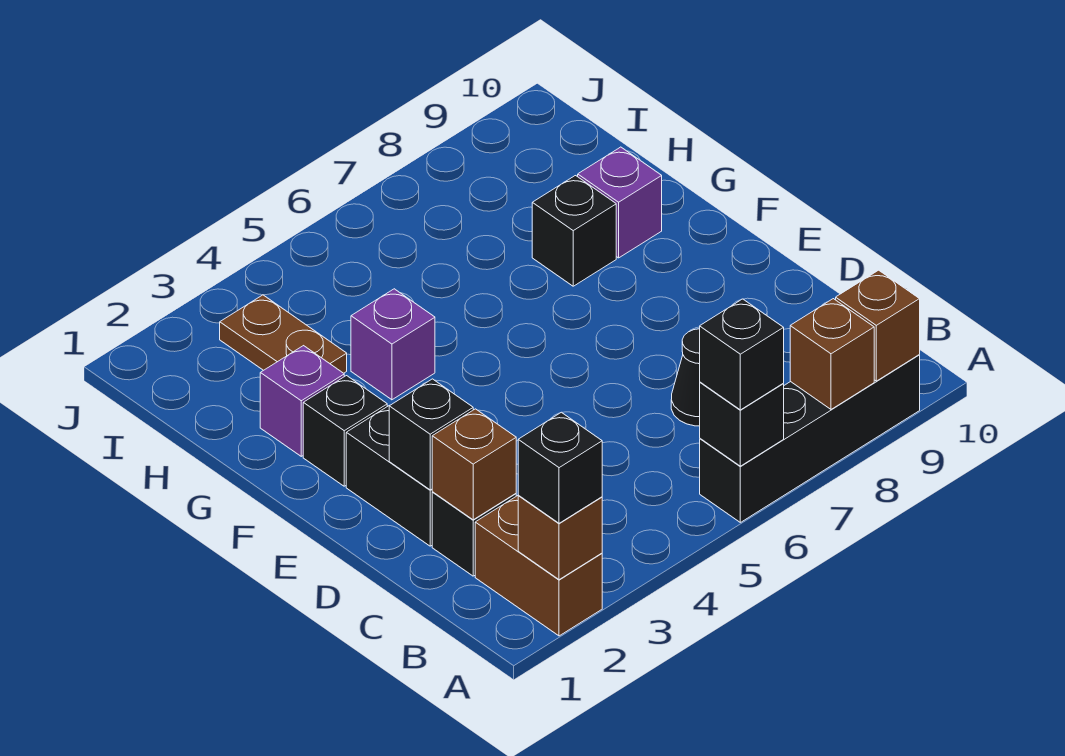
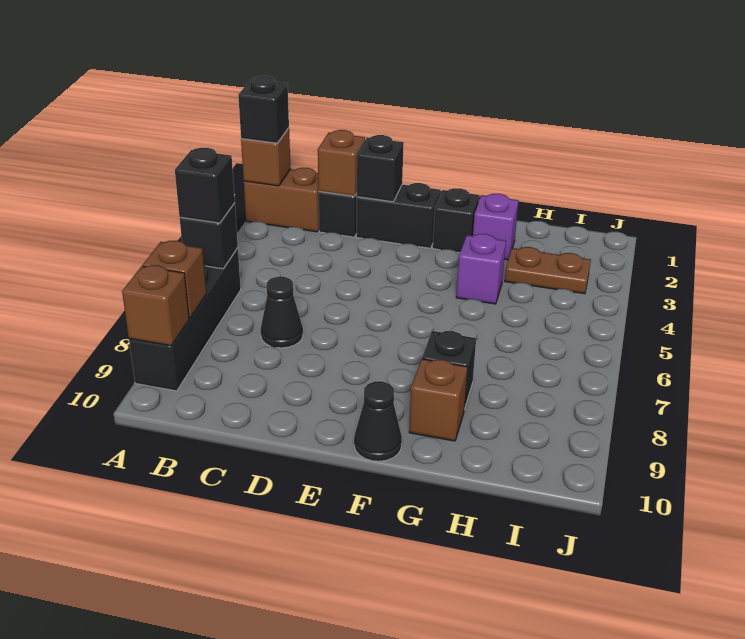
none -> black 1x1 cone [354,381,402,461]
purple 1x1 brick [578,147,662,258] -> brown 1x1 brick [409,359,468,441]

